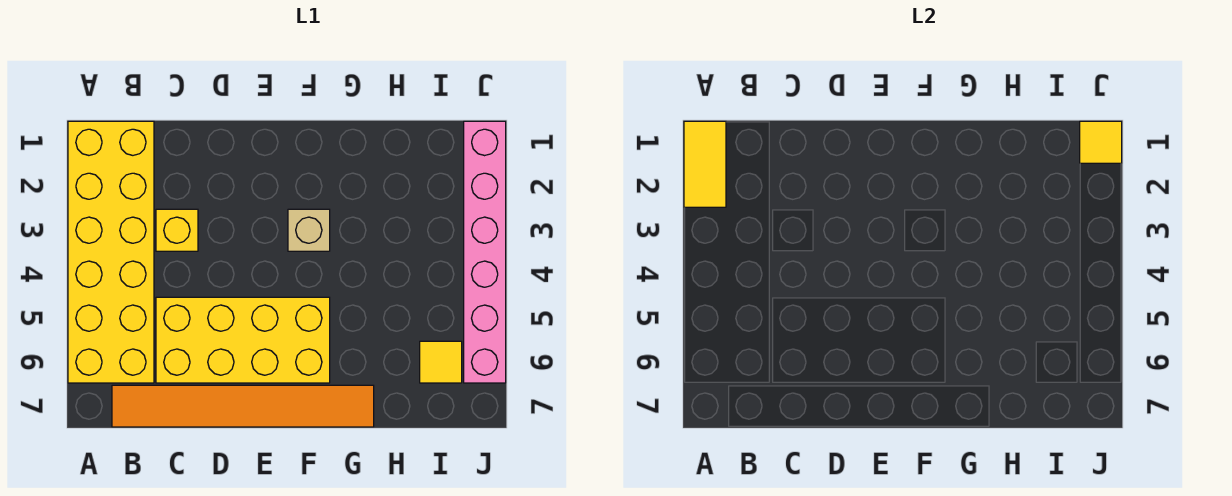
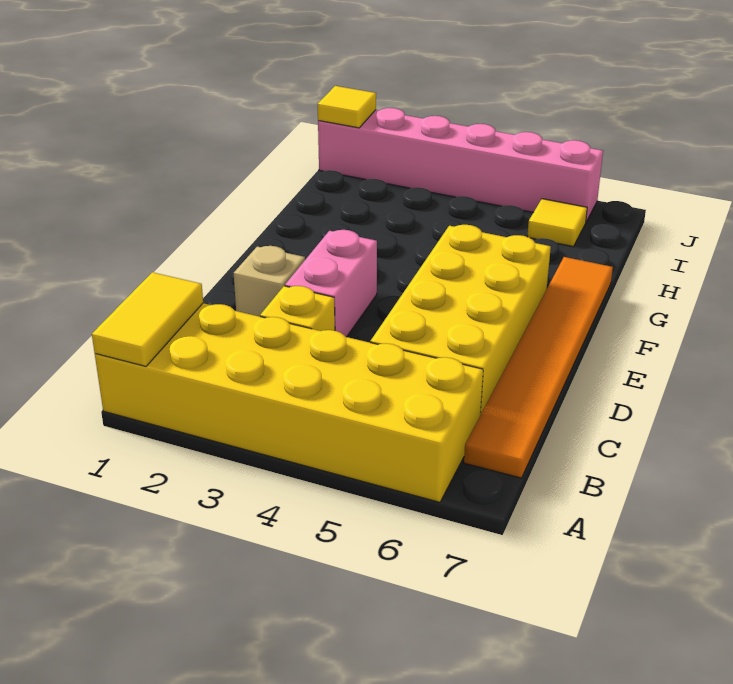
yellow 1x2 tile [684,121,726,207] -> yellow 1x2 tile turned to [92,272,203,366]
none -> pink 1x2 brick [285,230,377,337]
tan 1x1 brick [288,209,330,251] -> tan 1x1 brick moved to [234,246,305,317]

